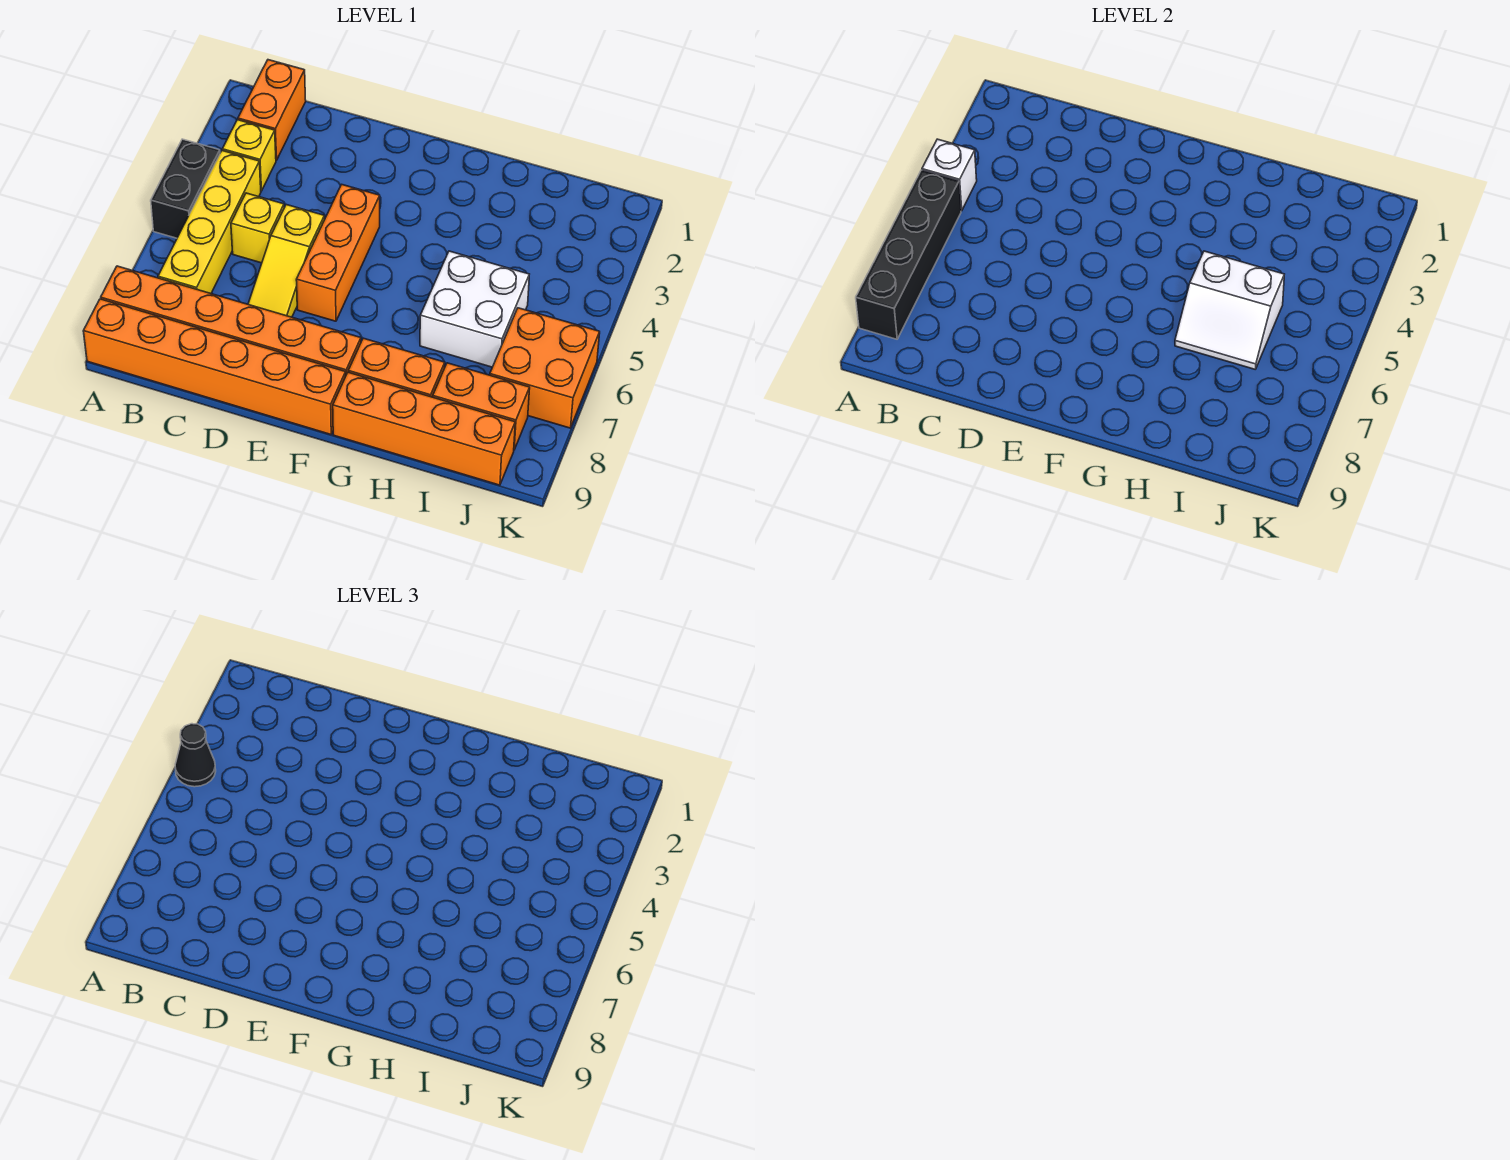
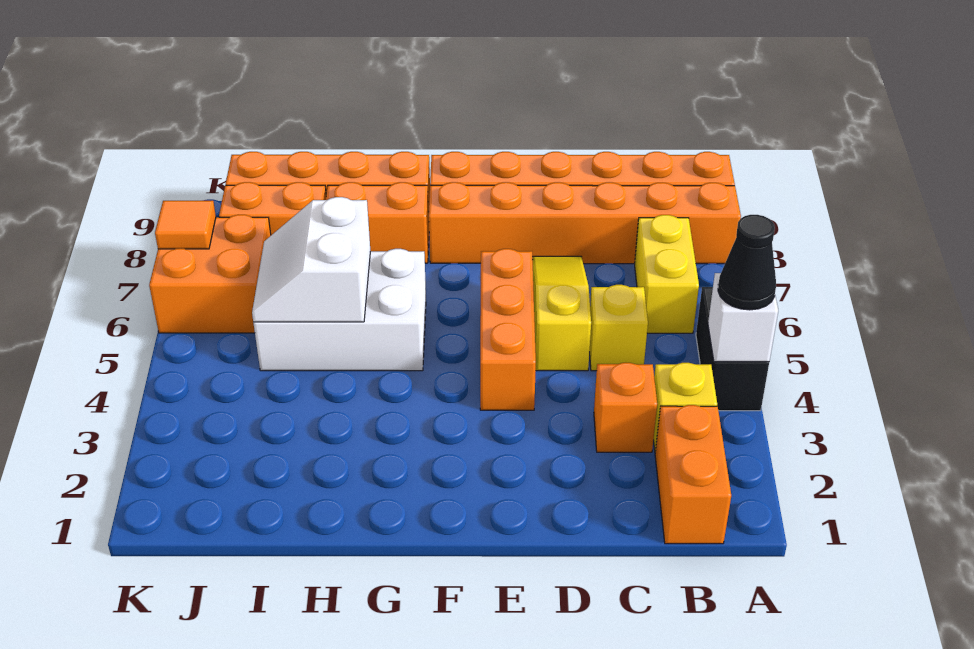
black 1x4 brick [856,170,961,339] -> none
yellow 1x4 brick [158,151,261,293] -> yellow 1x2 brick [635,215,699,333]
none -> orange 1x1 brick [594,363,657,452]
white 2x2 brick [420,251,529,367] -> white 2x3 brick [253,249,426,371]
white 2x2 slope [1175,251,1284,369] -> white 2x2 slope turned to [252,197,370,322]
none -> orange 1x1 tile [155,201,216,249]

